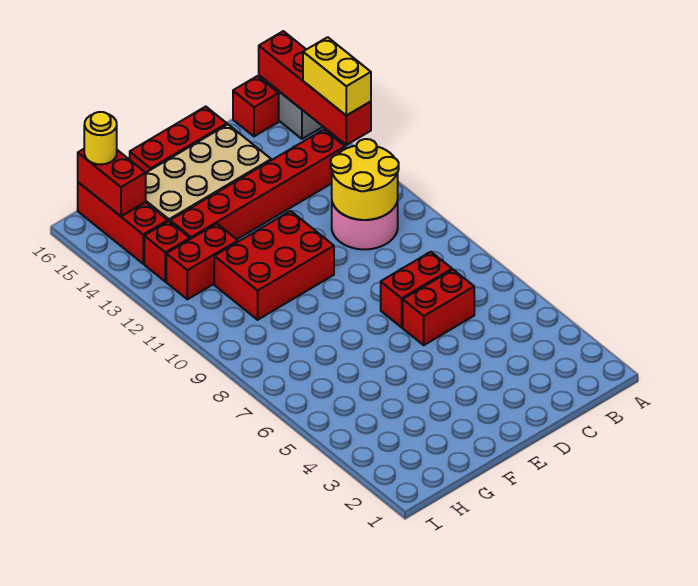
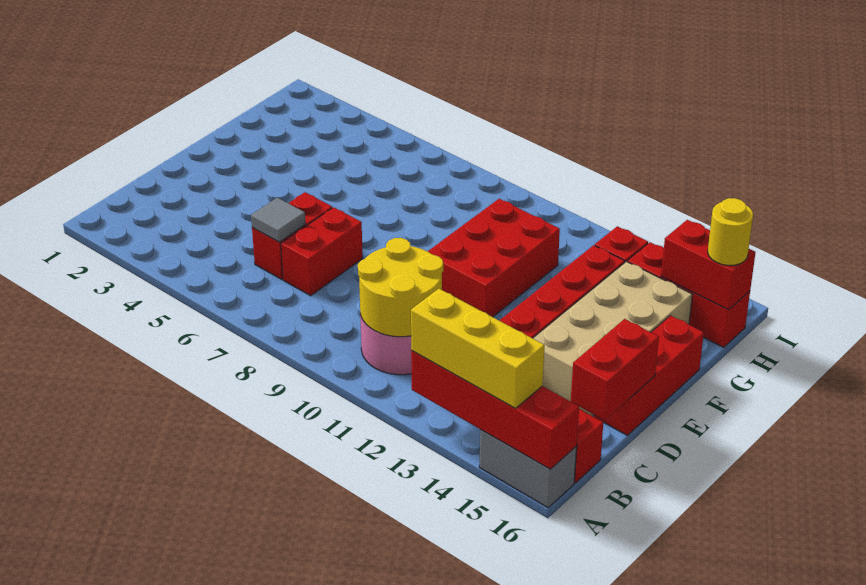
yellow 1x2 brick [303,37,371,116] -> yellow 1x3 brick [411,289,545,408]
none -> grey 1x1 tile [251,198,305,242]
red 1x2 brick [166,224,238,299] -> red 1x2 brick moved to [571,319,659,420]

